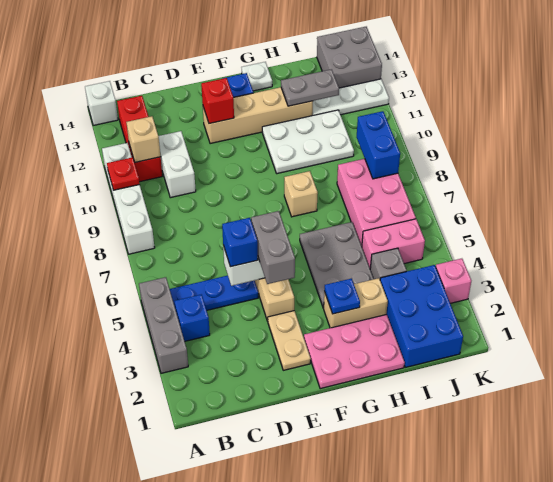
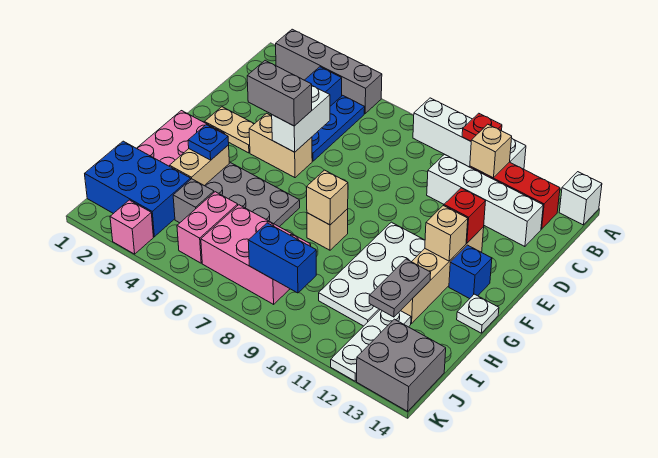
grey 1x3 brick [139,277,188,373] -> grey 1x4 brick [276,29,382,113]
white 1x2 brick [158,131,196,198] -> white 1x4 brick [427,154,543,247]
blue 1x1 brick [222,218,258,267] -> none
none -> tan 1x1 brick [425,206,468,261]
none -> tan 1x1 brick [307,170,348,225]
white 2x3 plate [262,110,354,174] -> white 2x4 plate [319,222,425,326]

